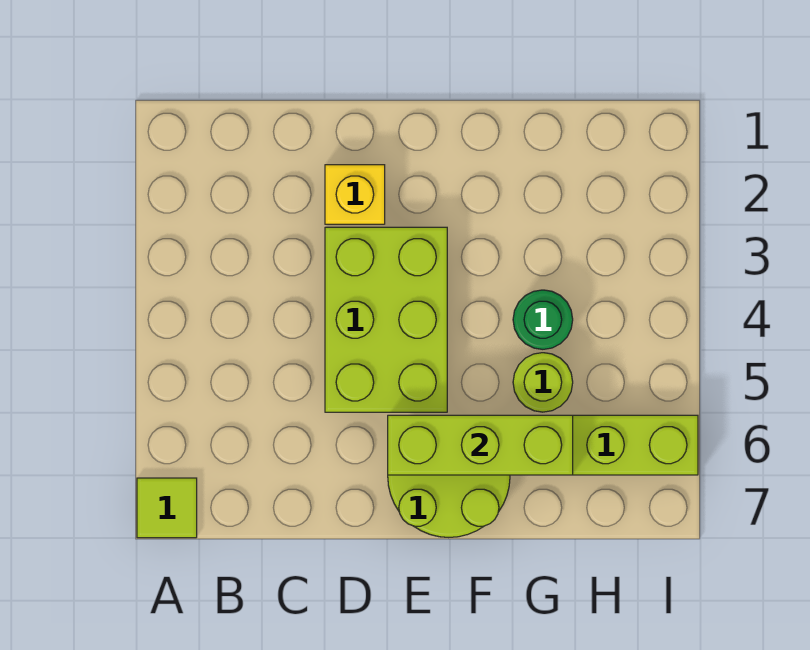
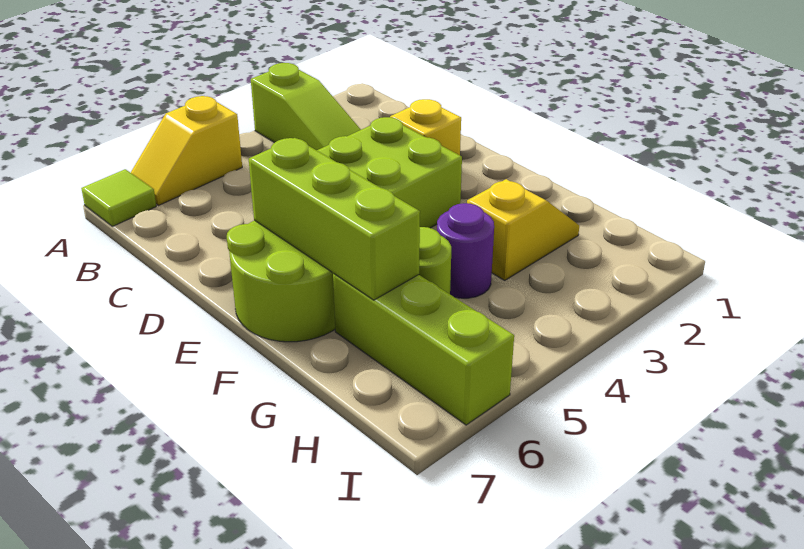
none -> lime 1x3 slope [251,63,361,150]
none -> yellow 1x2 slope [131,96,242,205]
none -> yellow 1x2 slope [467,179,579,280]
green 1x1 round brick [513,290,573,349] -> purple 1x1 round brick [437,203,494,298]

